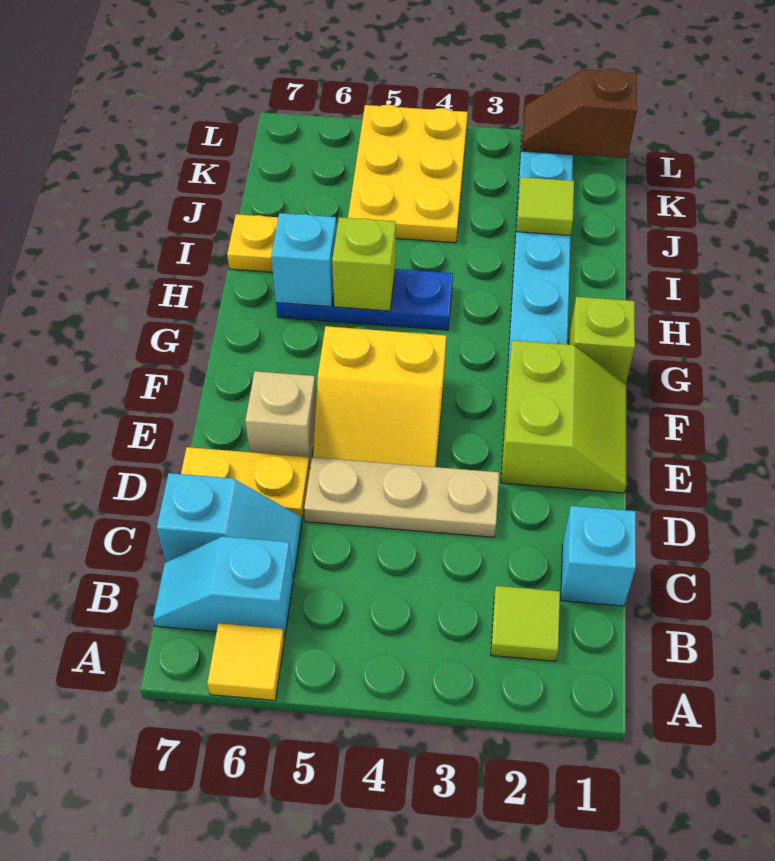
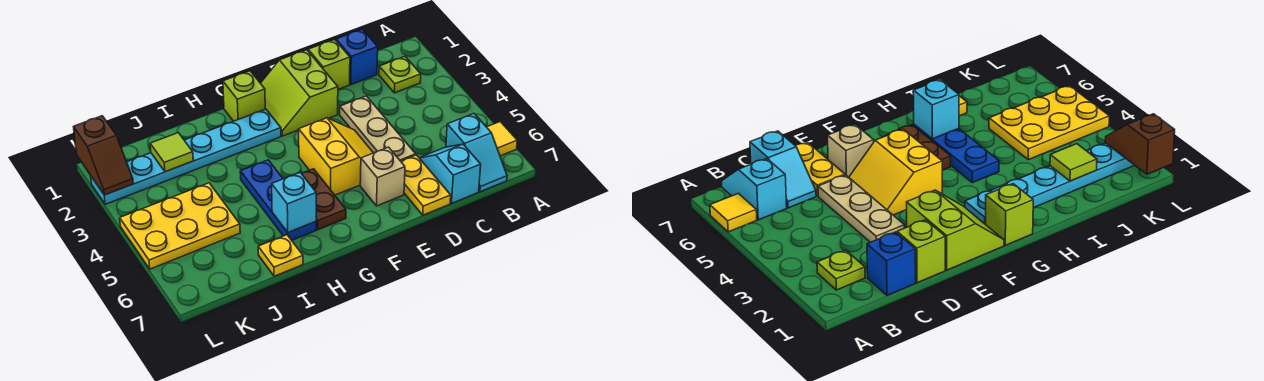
lime 1x1 tile [491,586,560,661] -> lime 1x1 plate [379,57,421,93]
cyan 1x1 brick [561,506,636,606] -> blue 1x1 brick [336,29,378,85]
lime 2x2 slope [501,340,626,493] -> lime 2x2 slope turned to [261,50,338,136]
none -> brown 1x2 plate [301,169,346,230]
lime 1x1 brick [332,217,396,311] -> lime 1x1 brick moved to [308,39,350,89]

